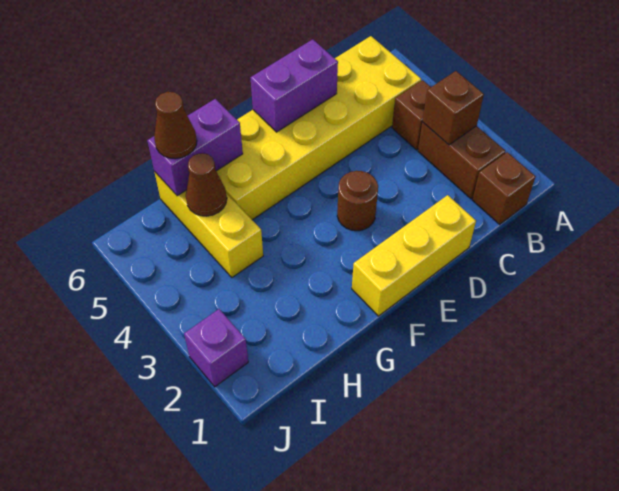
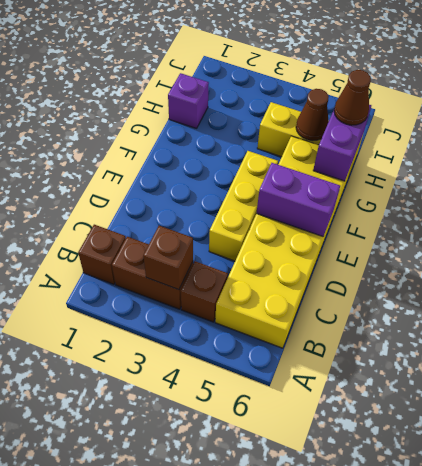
yellow 1x3 brick [352,195,476,316] -> yellow 1x3 brick moved to [209,151,278,261]
purple 1x2 brick [251,39,338,132] -> purple 1x2 brick turned to [256,163,340,236]
brown 1x1 round brick [337,171,378,231] -> none
purple 1x1 brick [184,309,248,387] -> purple 1x1 brick moved to [168,73,209,128]

